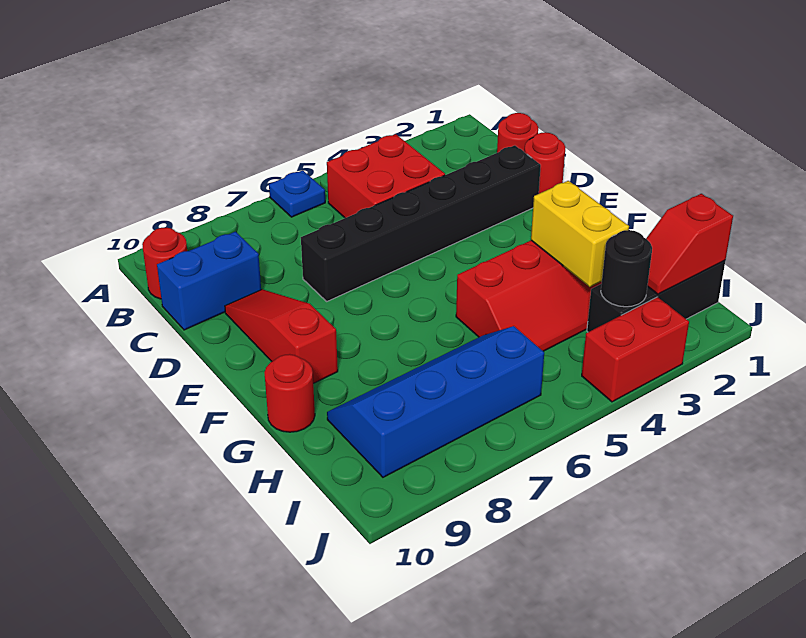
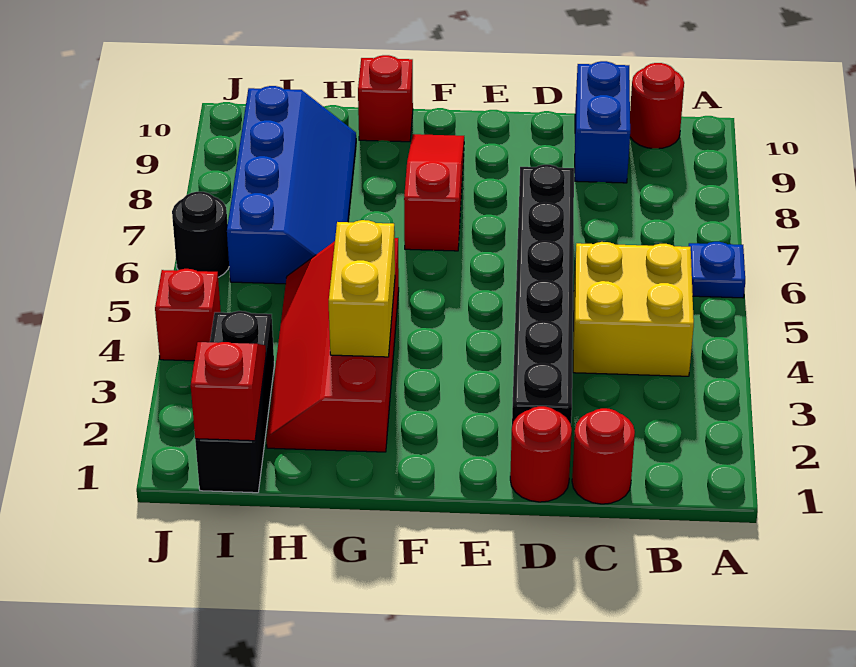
red 2x2 brick [327,134,445,218] -> yellow 2x2 brick [573,242,694,376]
red 1x3 slope [225,289,338,383] -> red 1x3 slope turned to [404,134,464,251]
yellow 1x2 brick [531,181,629,287] -> yellow 1x2 brick turned to [329,220,395,357]
red 1x1 round brick [264,354,315,432] -> red 1x1 brick [358,55,413,142]
black 1x1 round brick [601,230,652,307] -> black 1x1 round brick moved to [172,192,229,277]
red 1x2 brick [582,297,689,402] -> red 1x1 brick [155,269,221,361]

